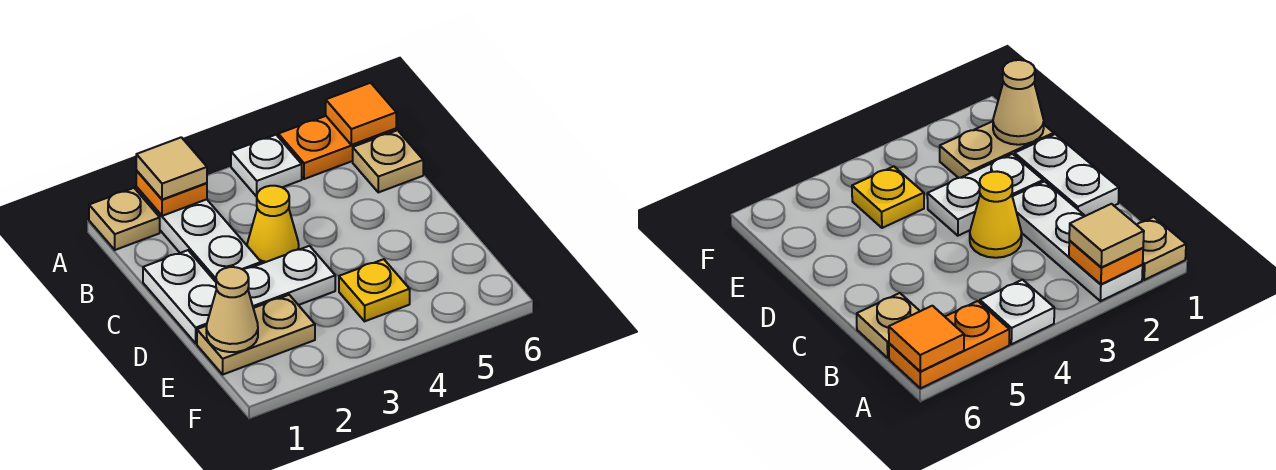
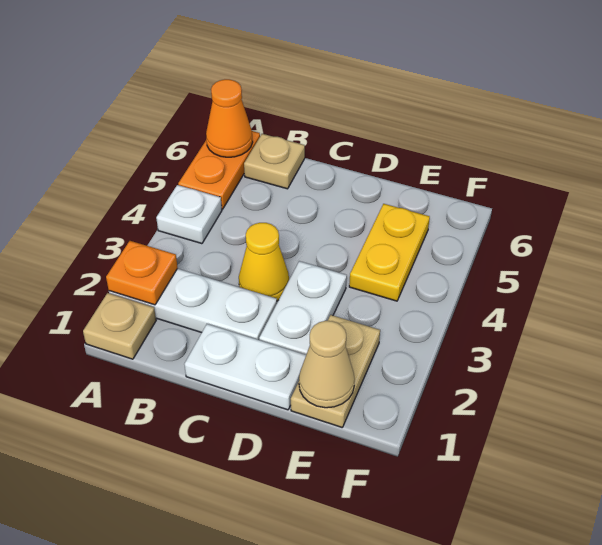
tan 1x1 tile [136,137,207,200] -> none
orange 1x1 tile [326,83,396,145] -> orange 1x1 cone [206,79,253,157]
yellow 1x1 plate [339,259,410,321] -> yellow 1x2 plate [349,204,430,301]

